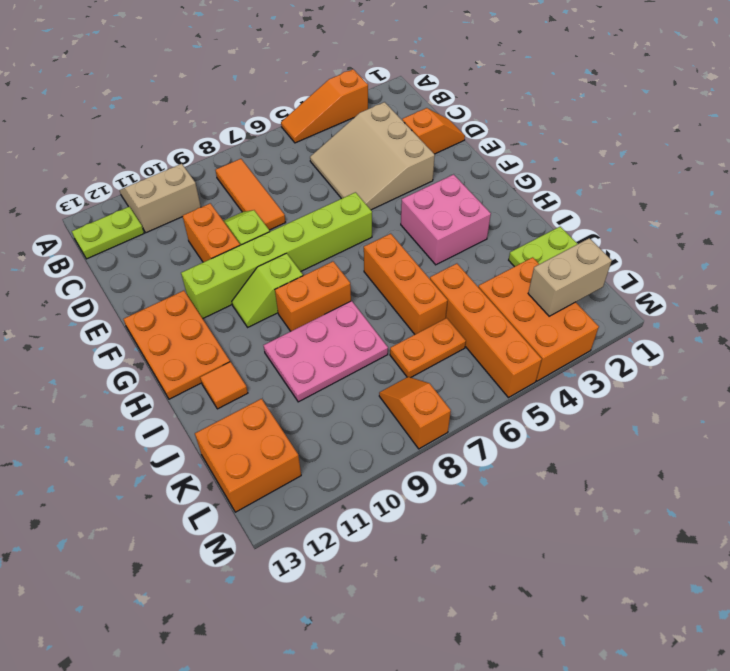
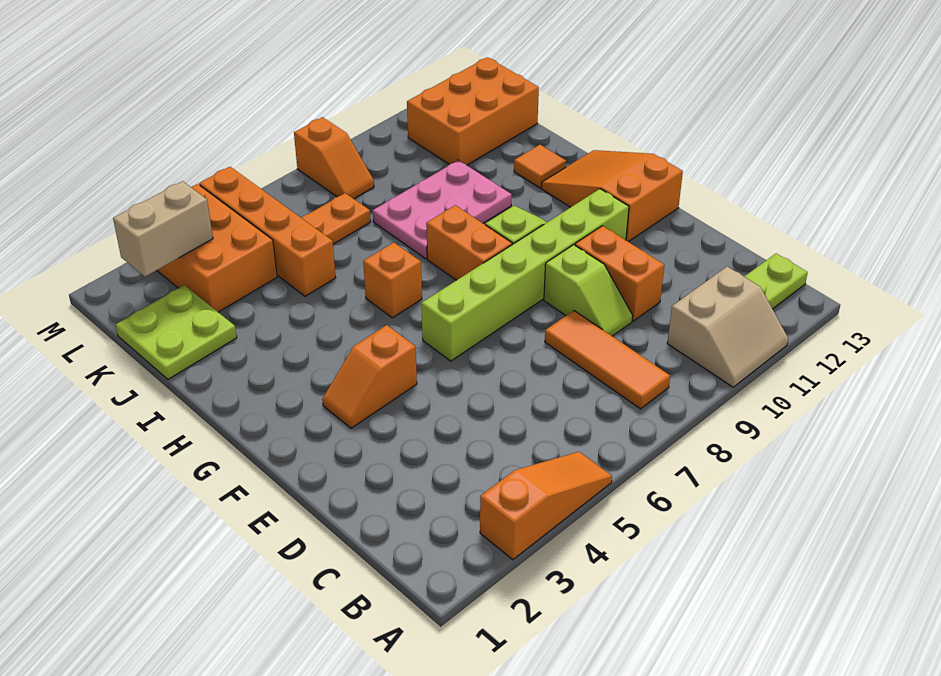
tan 3x3 slope [310,102,435,210] -> none
orange 1x2 slope [402,108,465,154] -> orange 1x2 slope moved to [322,325,417,428]
orange 2x3 plate [123,291,230,399] -> orange 2x3 slope [541,150,683,242]
pink 2x2 brick [401,175,491,265] -> none
orange 1x3 brick [364,234,448,334] -> orange 1x1 brick [363,242,422,318]
orange 1x2 brick [275,261,351,331] -> orange 1x2 brick turned to [426,205,512,280]
orange 2x2 brick [195,399,301,512] -> orange 2x3 brick [407,57,539,165]

